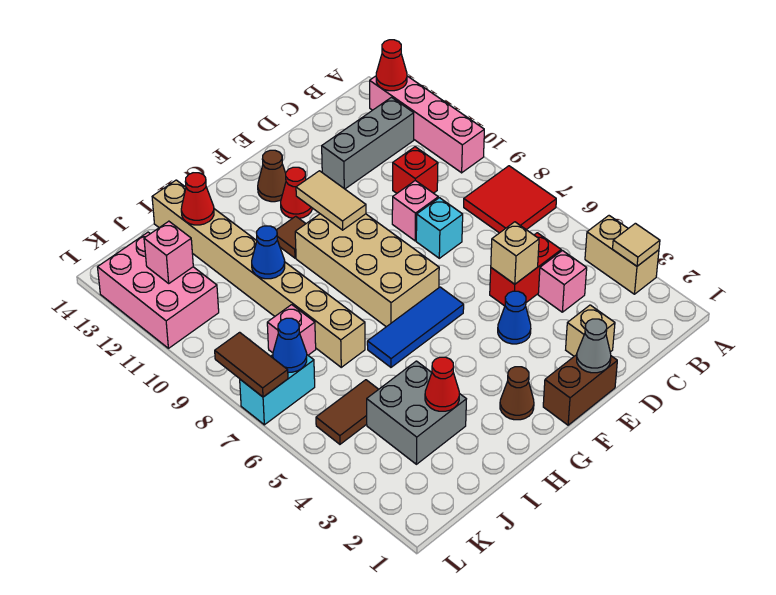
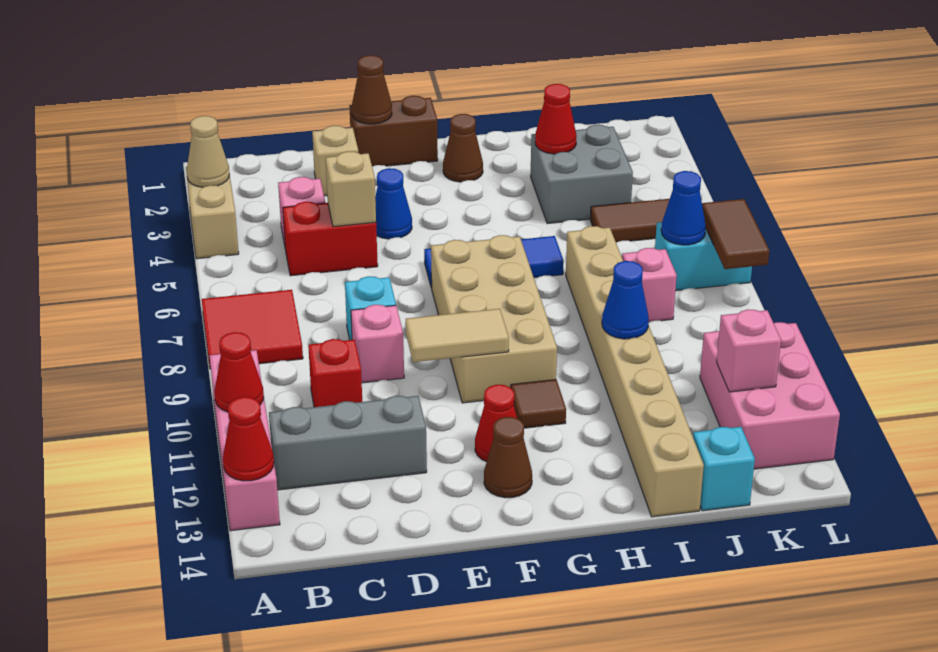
tan 1x1 tile [613,223,660,266] -> tan 1x1 cone [187,116,229,187]
grey 1x1 cone [577,319,611,373] -> brown 1x1 cone [352,55,392,124]
tan 1x2 tile [296,171,366,230] -> tan 1x2 tile turned to [406,309,509,362]
red 1x1 cone [181,173,214,225] -> red 1x1 cone moved to [215,332,264,412]
none -> cyan 1x1 brick [693,427,755,511]

